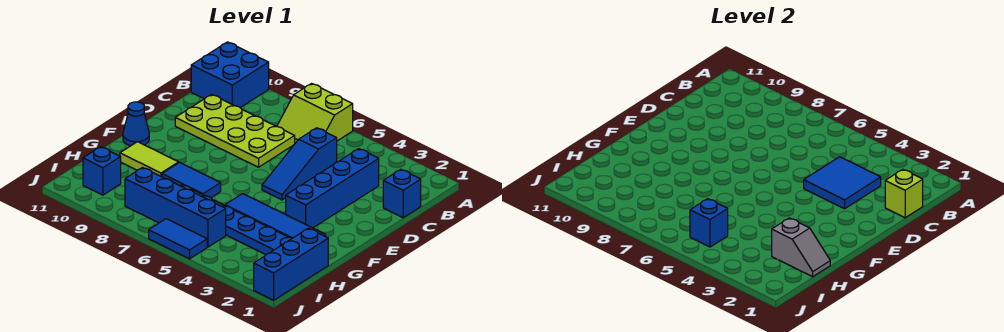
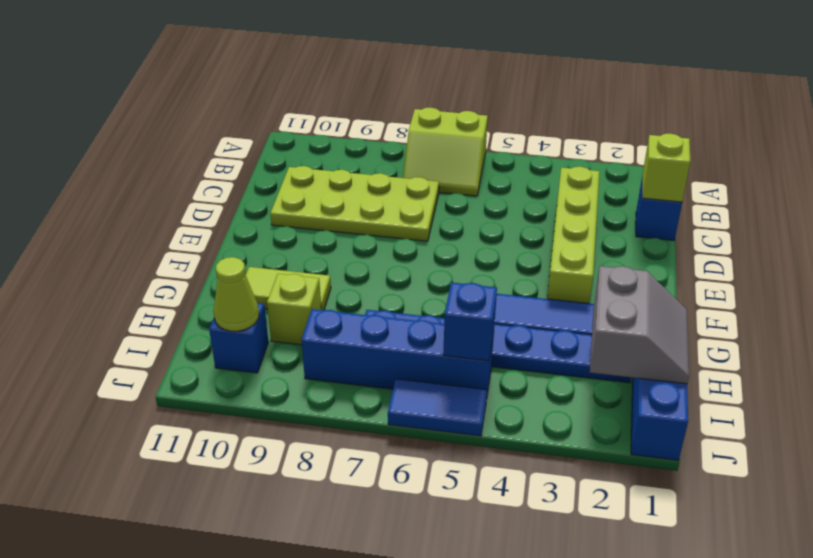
blue 2x2 brick [191,42,269,108] -> none
blue 1x4 brick [286,149,379,228] -> lime 1x4 brick [547,167,600,304]
blue 2x2 tile [804,157,881,209] -> none
blue 1x3 slope [262,128,337,200] -> none
blue 1x1 cone [123,102,149,146] -> none
blue 1x2 tile [162,162,221,197] -> none
grey 1x2 slope [772,218,830,277] -> grey 2x2 slope [590,266,689,384]
none -> lime 1x1 brick [267,274,321,345]
none -> lime 1x1 cone [213,257,259,331]

